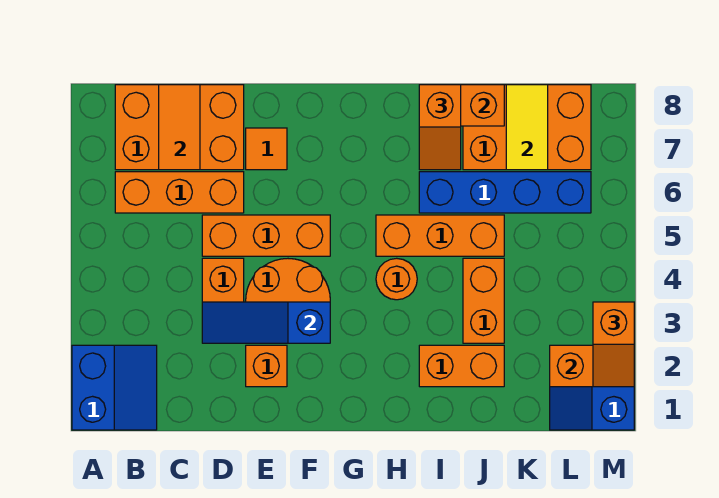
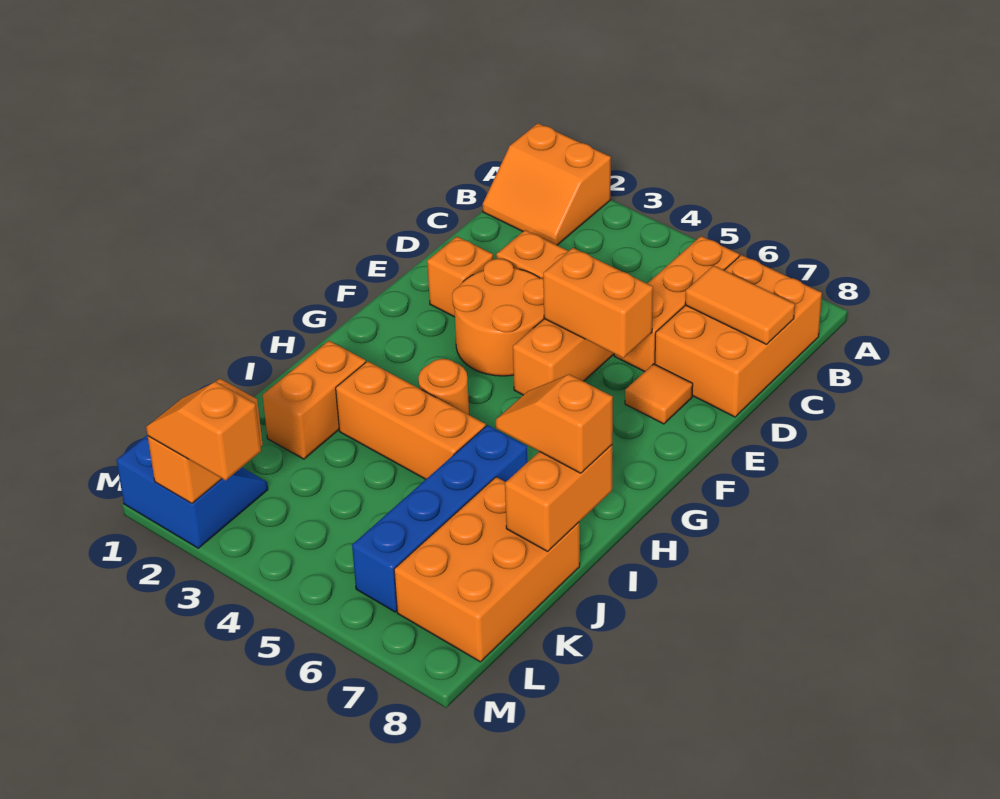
blue 2x2 slope [72,345,157,430] -> orange 2x2 slope [482,123,611,245]
blue 1x3 slope [202,302,330,343] -> none
orange 1x3 brick [376,215,504,256] -> orange 1x3 brick turned to [336,361,486,479]
orange 1x2 brick [463,258,504,343] -> orange 1x2 brick moved to [543,248,653,358]
yellow 1x2 tile [506,85,548,170] -> none

